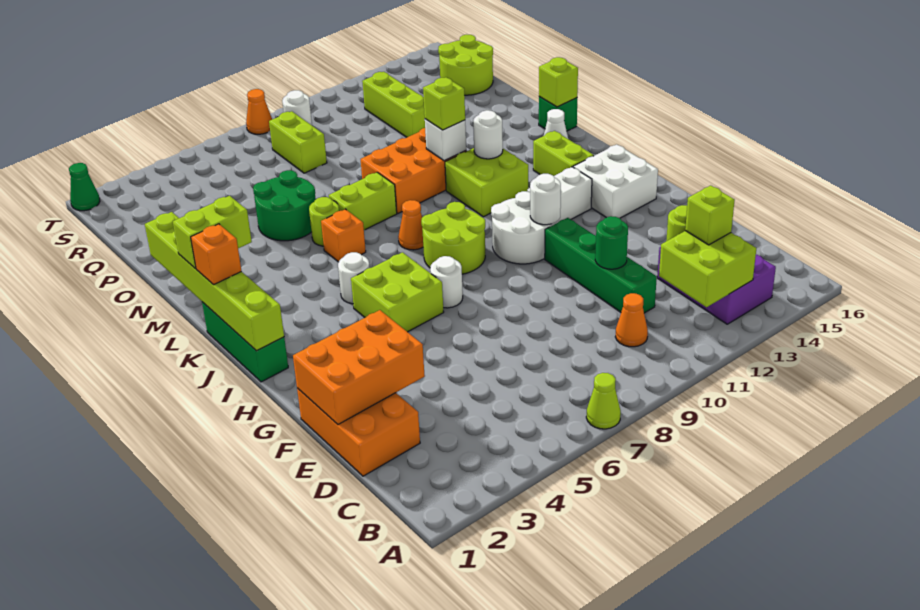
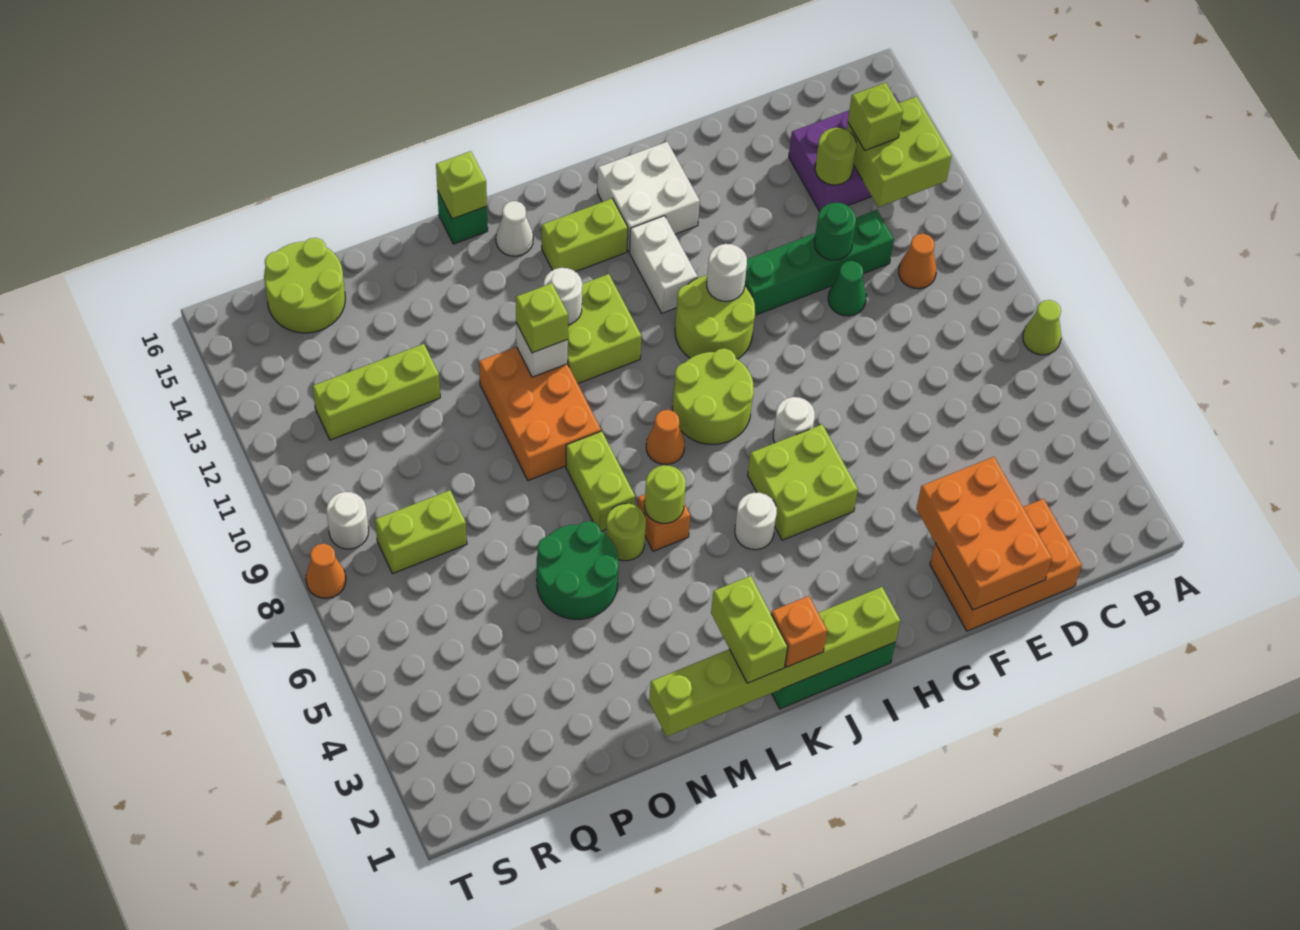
white 2x2 round brick [491,191,554,264] -> lime 2x2 round brick [675,275,755,359]
none -> lime 1x1 round brick [645,465,686,523]
green 1x1 cone [69,163,100,211] -> green 1x1 cone moved to [828,261,866,316]

